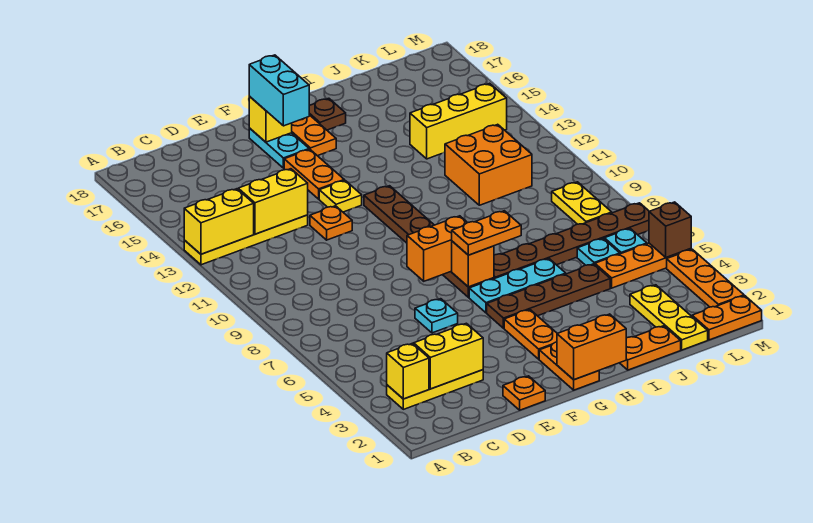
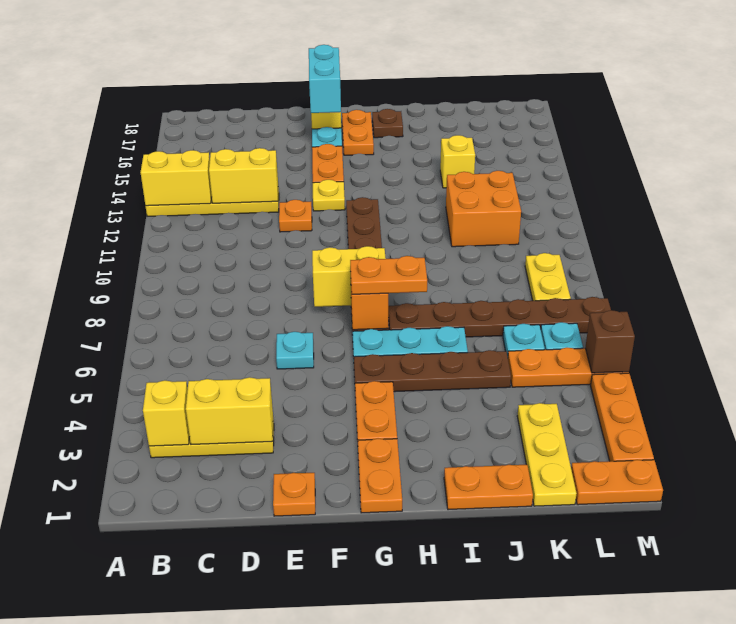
orange 1x2 brick [407,216,467,281] -> yellow 1x2 brick [312,246,386,307]
orange 1x2 brick [557,314,626,380] -> none
yellow 1x3 brick [410,83,507,159] -> yellow 1x1 brick [440,135,475,188]

